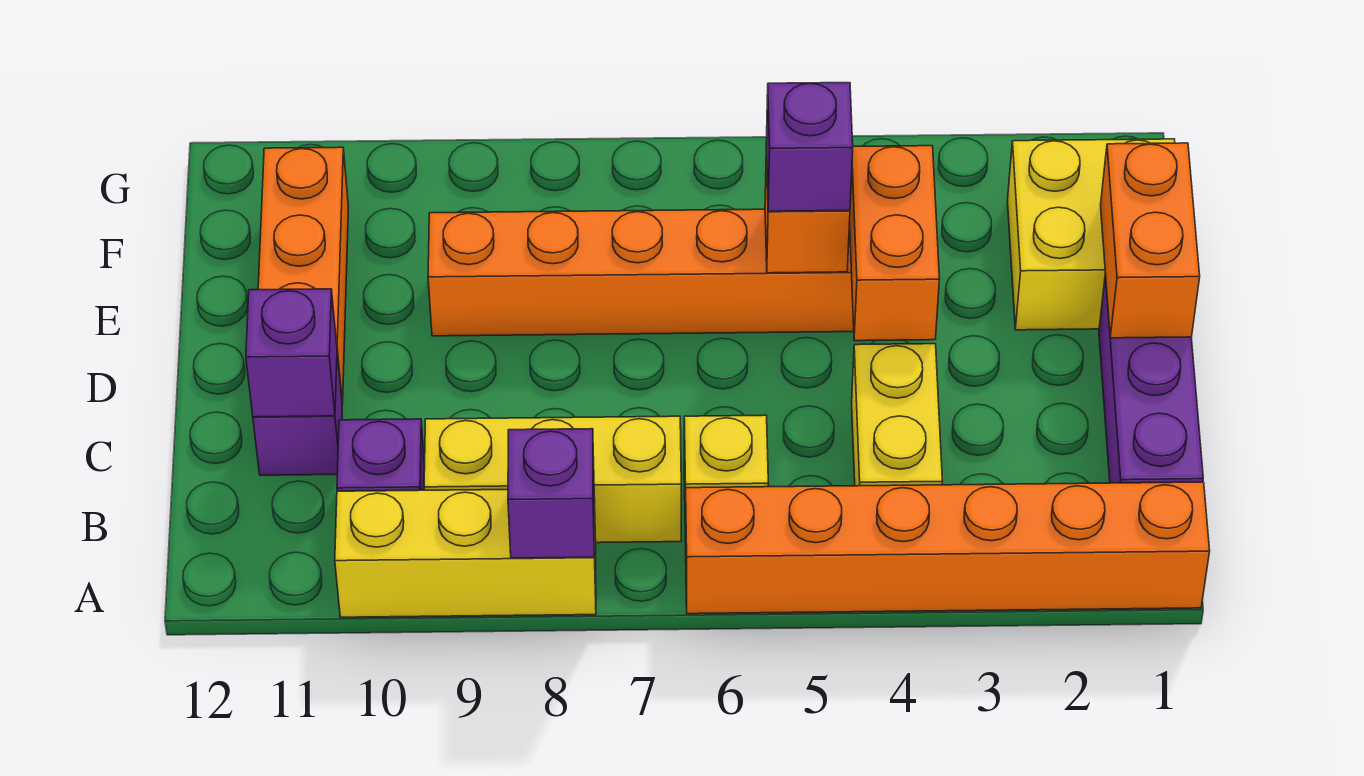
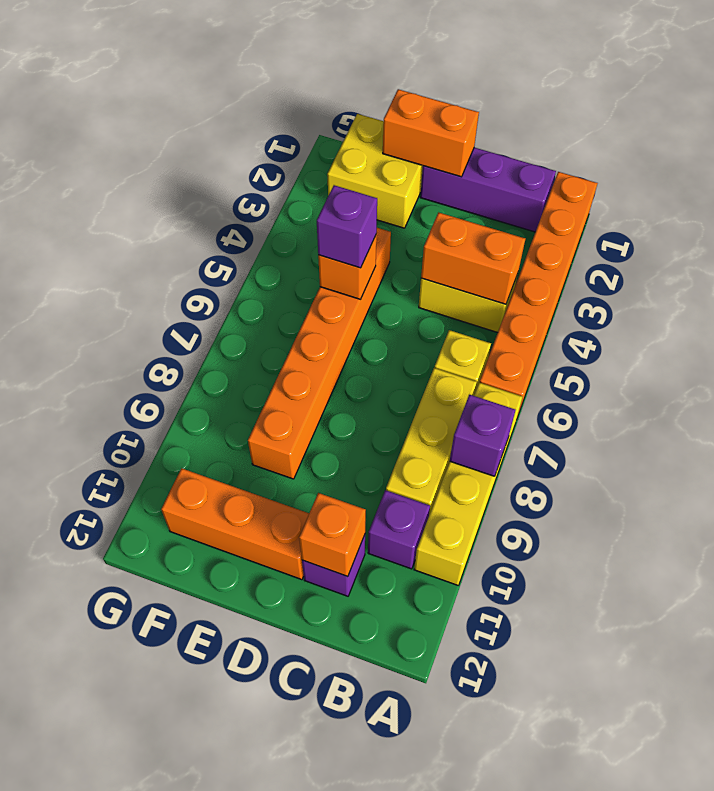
yellow 1x3 brick [335,490,596,617] -> yellow 1x4 brick [414,383,523,585]
purple 1x1 brick [246,289,337,417] -> orange 1x1 brick [299,493,366,577]
orange 1x2 brick [850,146,939,341] -> orange 1x2 brick moved to [421,212,525,304]

